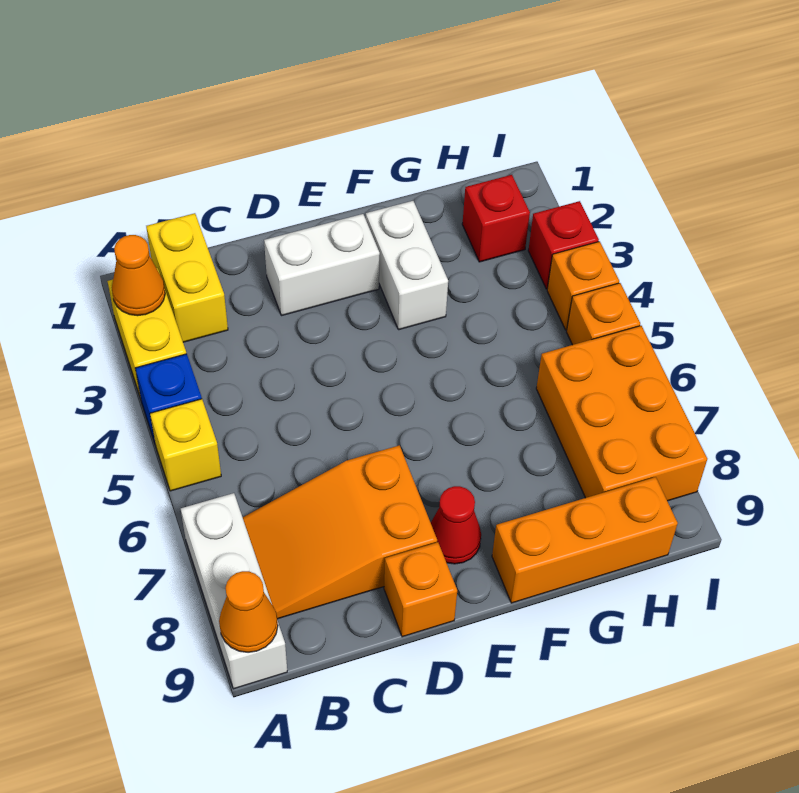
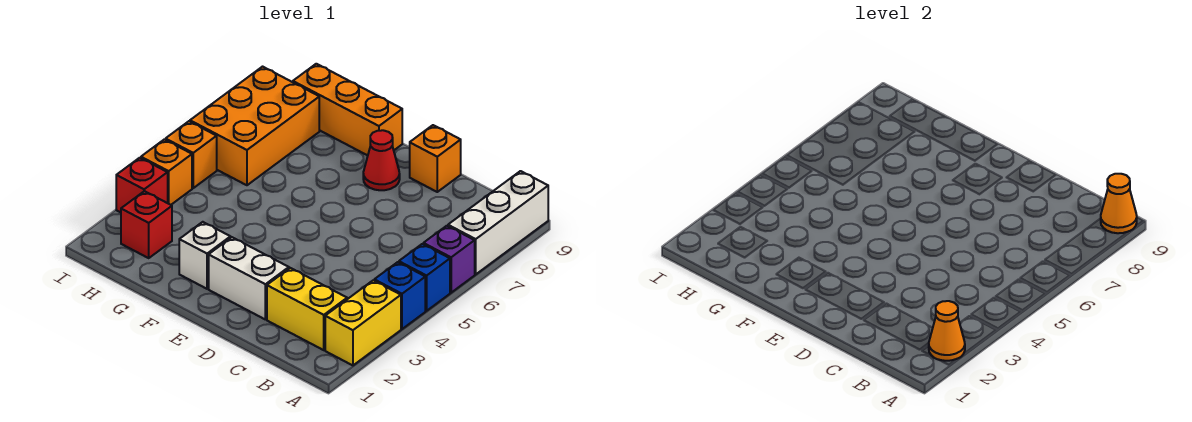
yellow 1x1 brick [150,399,221,491] -> blue 1x1 brick [399,244,450,311]
none -> purple 1x1 brick [423,226,475,293]
yellow 1x2 brick [146,213,228,342] -> yellow 1x2 brick turned to [267,268,347,350]
orange 2x3 slope [243,445,437,619] -> none
white 1x2 brick [366,201,448,330] -> white 1x1 brick [179,222,231,289]

